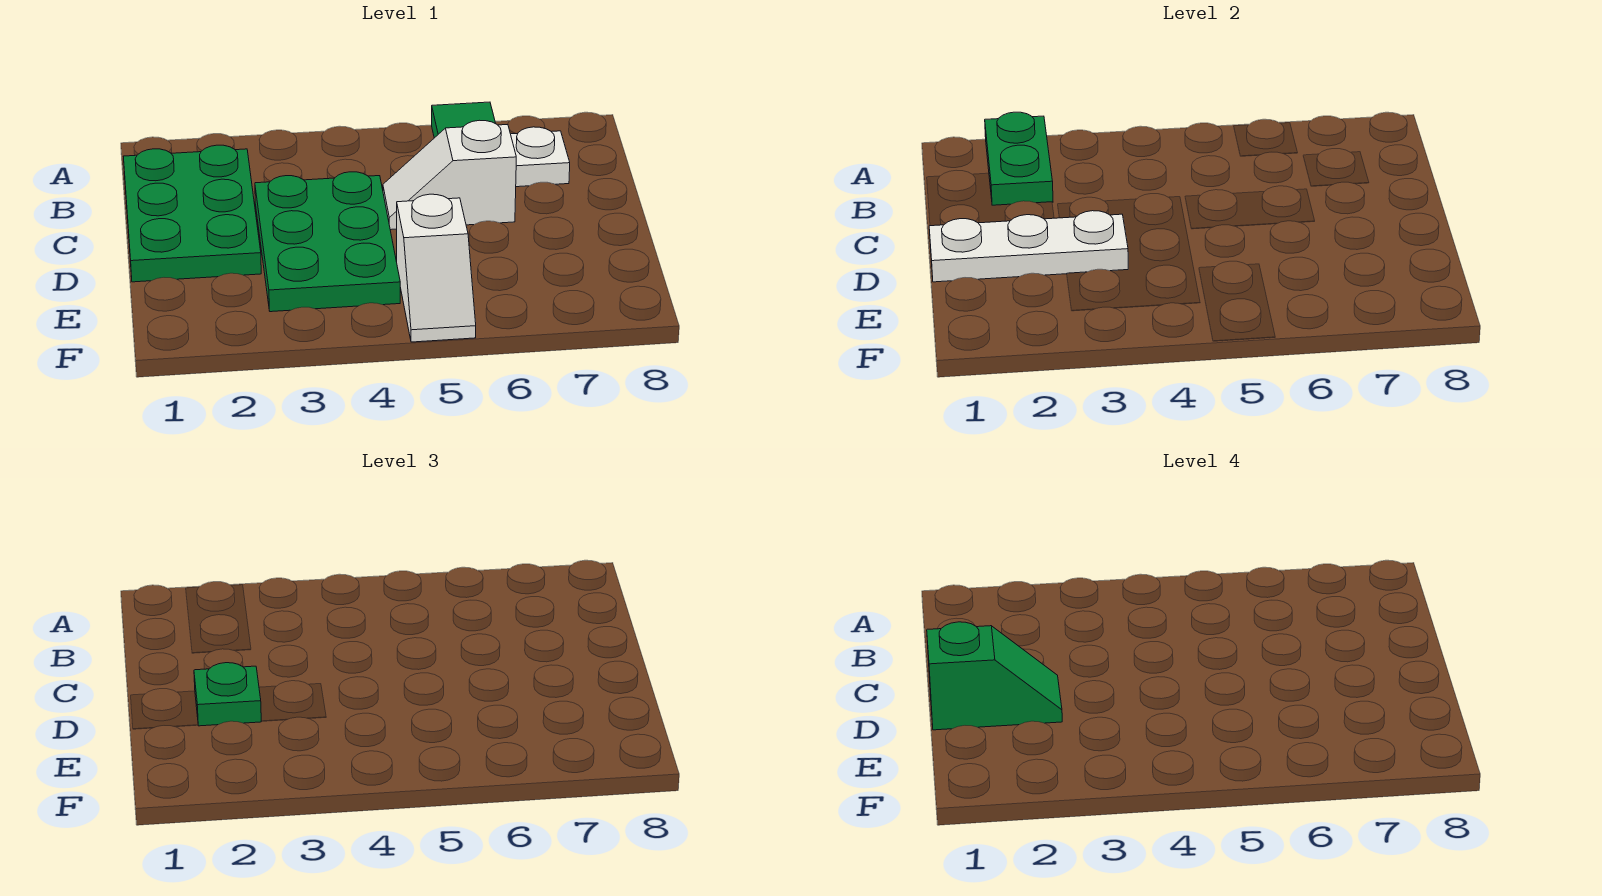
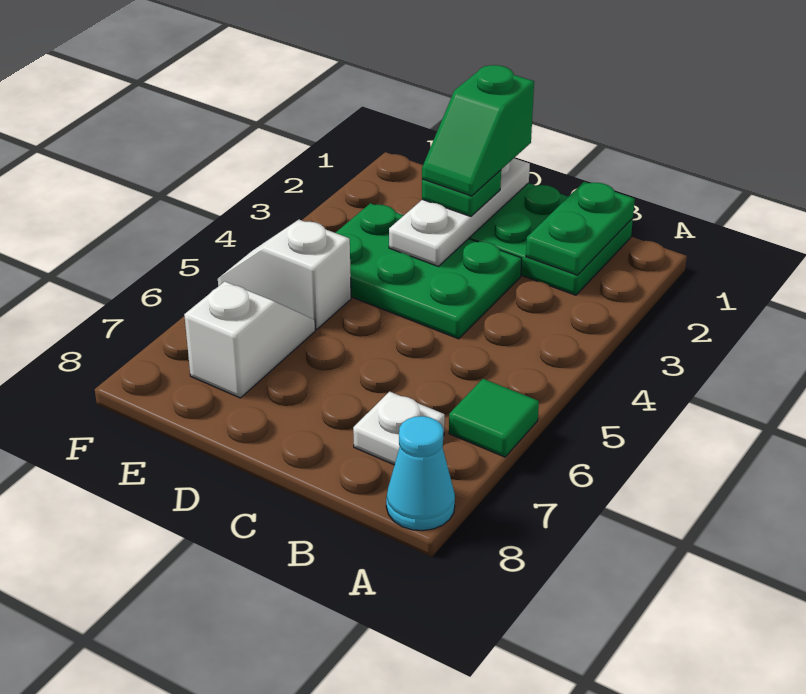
green 1x2 plate [985,112,1053,205] -> green 1x2 plate turned to [526,182,635,275]
none -> cyan 1x1 cone [386,416,455,531]
white 1x2 slope [383,120,516,230] -> white 1x2 slope moved to [184,282,315,398]

